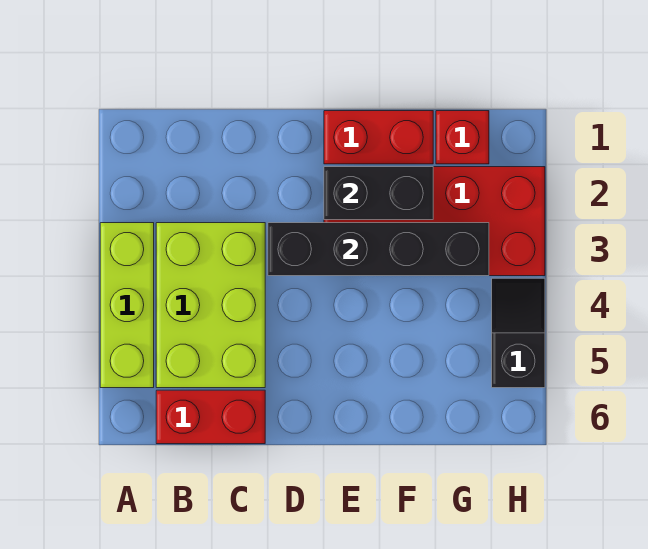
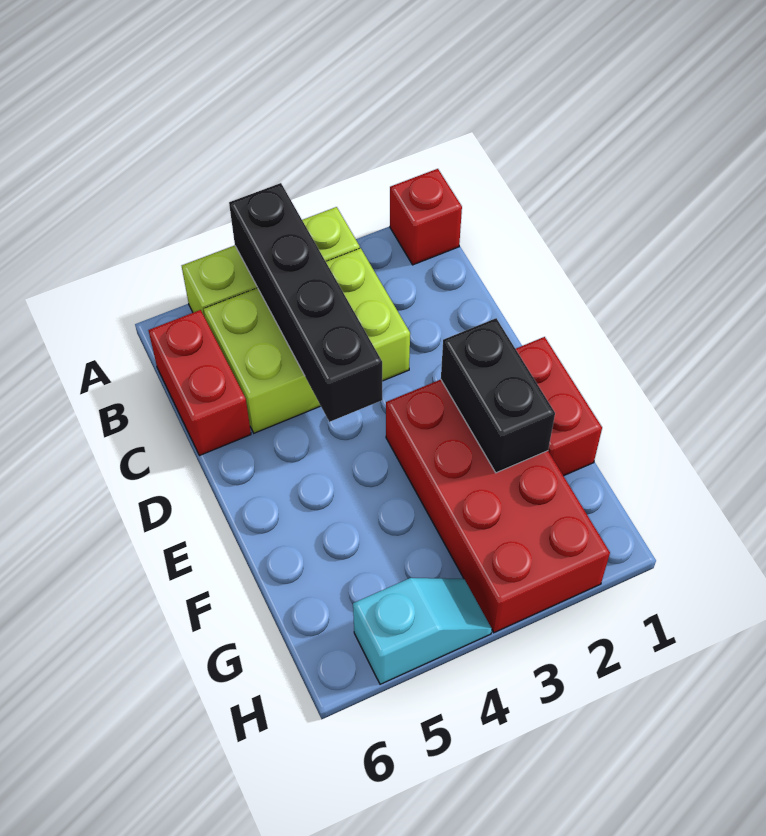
black 1x4 brick [268,223,489,276] -> black 1x4 brick moved to [229,183,382,422]
red 1x1 brick [436,111,489,164] -> red 1x1 brick moved to [390,169,462,265]
black 1x2 slope [492,278,545,388] -> cyan 1x2 slope [353,578,492,684]

